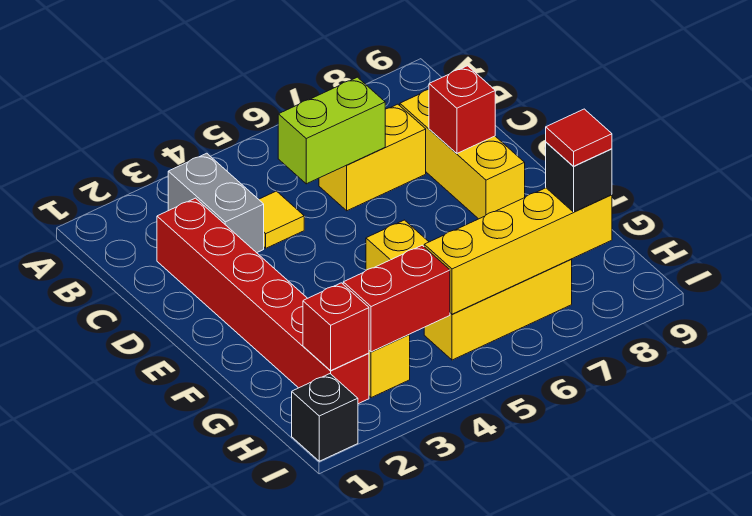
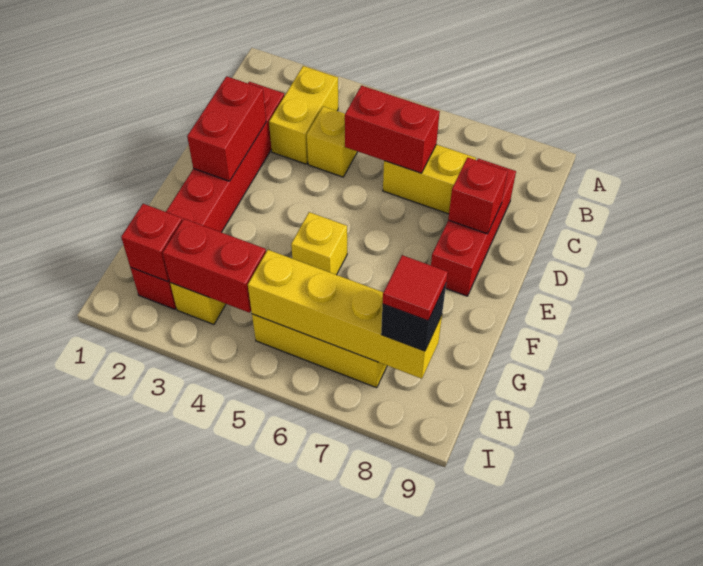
grey 1x2 brick [168,153,264,253] -> yellow 1x2 brick [269,66,338,164]
yellow 1x1 tile [259,191,304,248] -> yellow 1x1 brick [307,106,357,177]
lime 1x2 brick [278,77,385,184] -> red 1x2 brick [345,86,440,173]
yellow 1x3 brick [400,89,525,219] -> red 1x3 brick [431,159,516,296]
none -> red 1x2 brick [187,76,266,181]
black 1x1 brick [292,374,358,461] -> none

